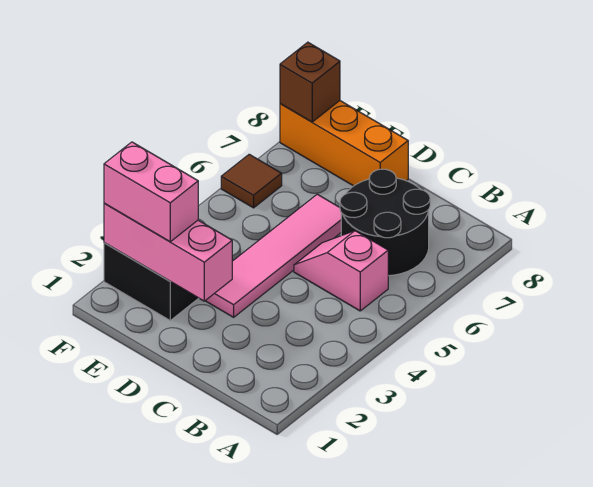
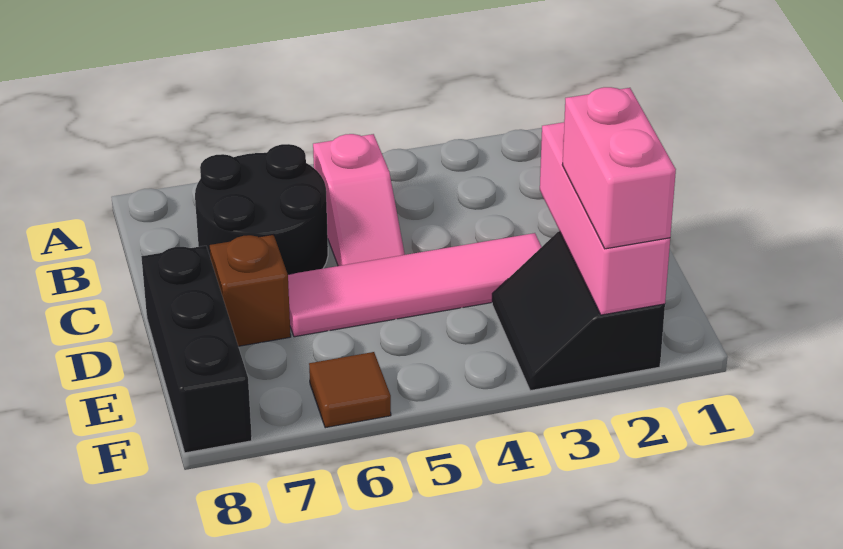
orange 1x3 brick [280,101,408,186] -> black 1x3 brick [141,246,252,453]
brown 1x1 brick [280,42,340,122] -> brown 1x1 brick moved to [210,235,291,346]

